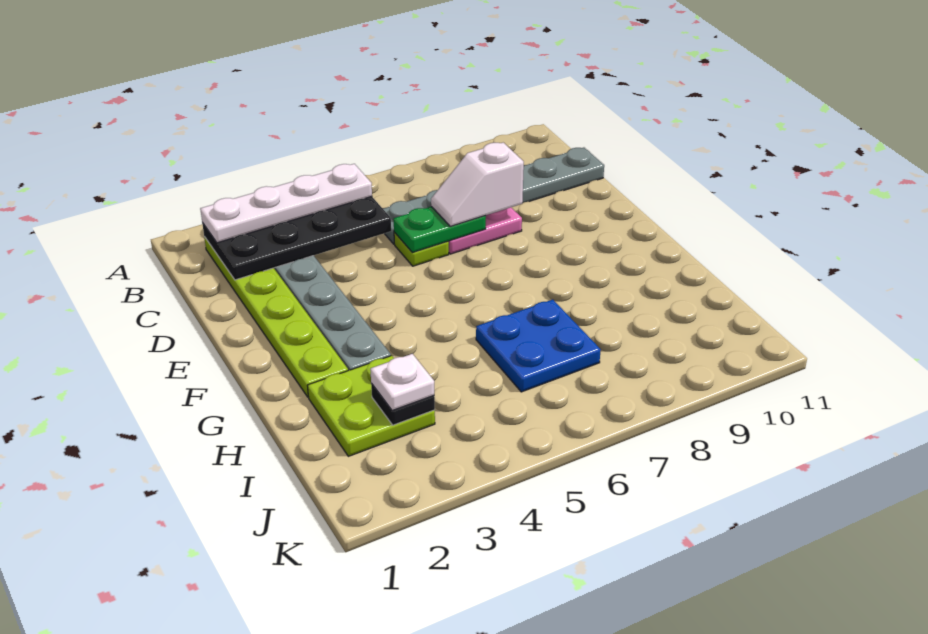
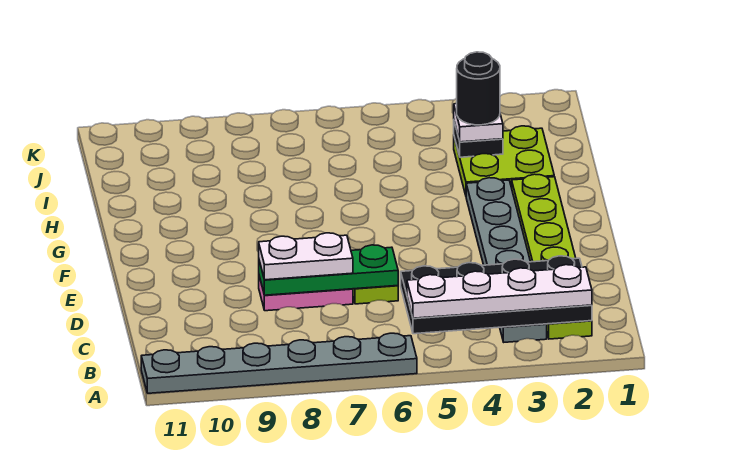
grey 1x6 plate [383,148,604,244] -> grey 1x6 plate moved to [141,333,417,393]
green 1x2 plate [394,207,486,253] -> green 1x3 plate [259,245,398,295]
white 1x2 slope [431,143,524,226] -> white 1x2 plate [259,233,353,280]
blue 2x2 plate [476,300,601,392] -> none
none -> black 1x1 round brick [457,52,500,125]

